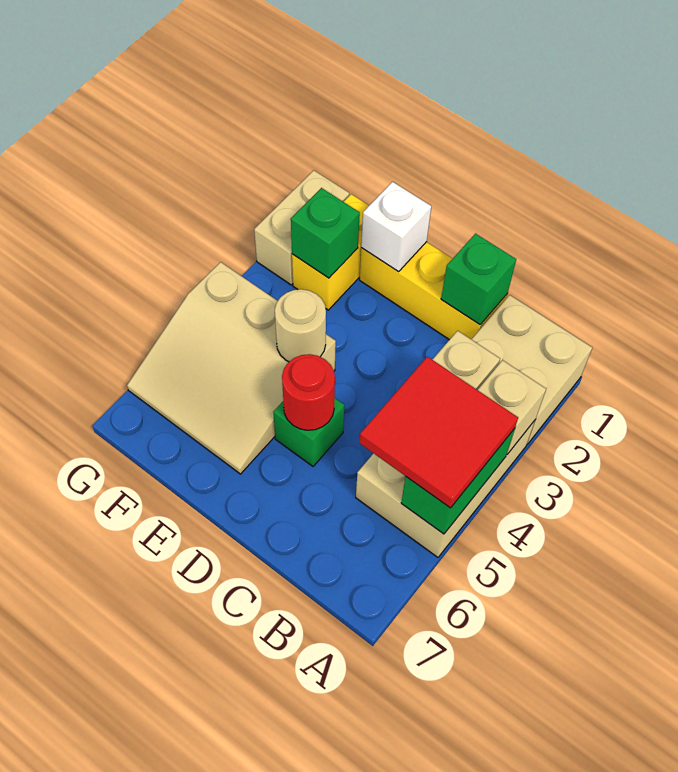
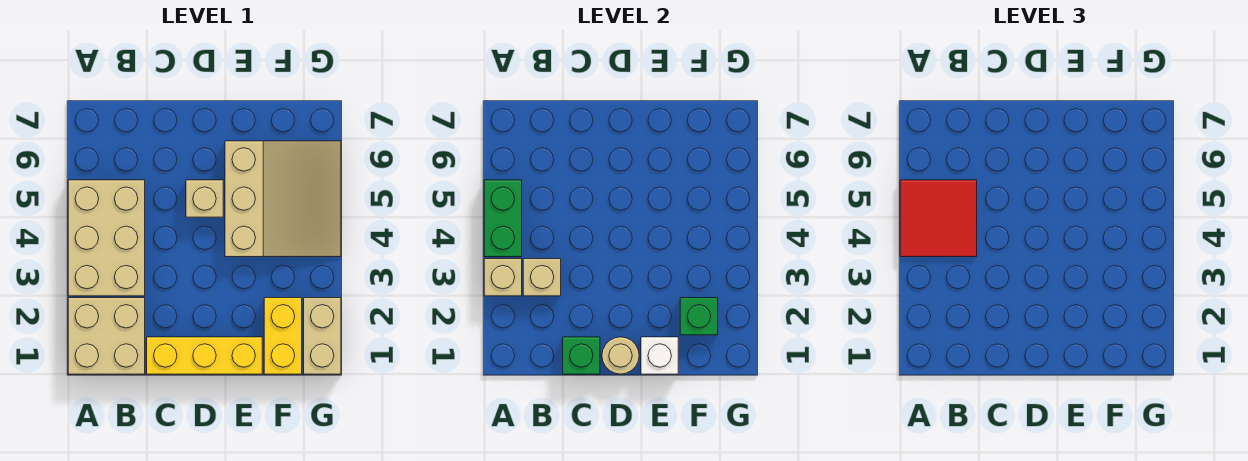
green 1x1 brick [273,398,344,466] -> tan 1x1 brick [186,180,223,217]
red 1x1 round brick [282,354,335,430] -> none
tan 3x3 slope [127,262,336,474] -> tan 3x3 slope turned to [225,141,341,257]
tan 1x1 round brick [275,289,326,362] -> tan 1x1 round brick moved to [602,337,639,374]

